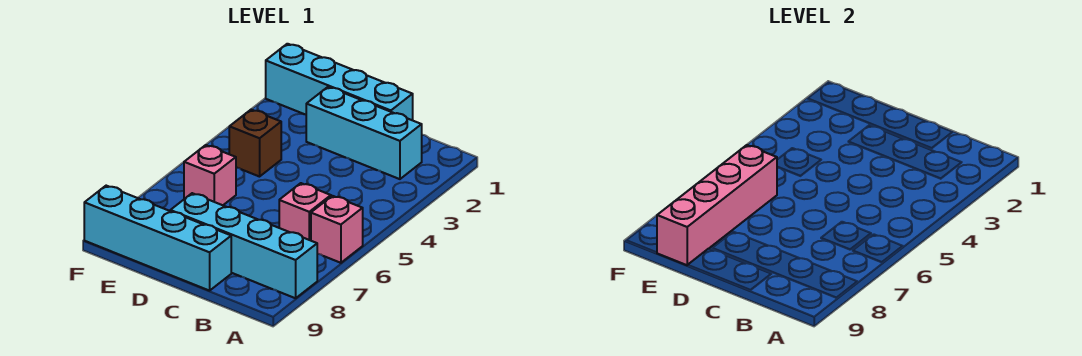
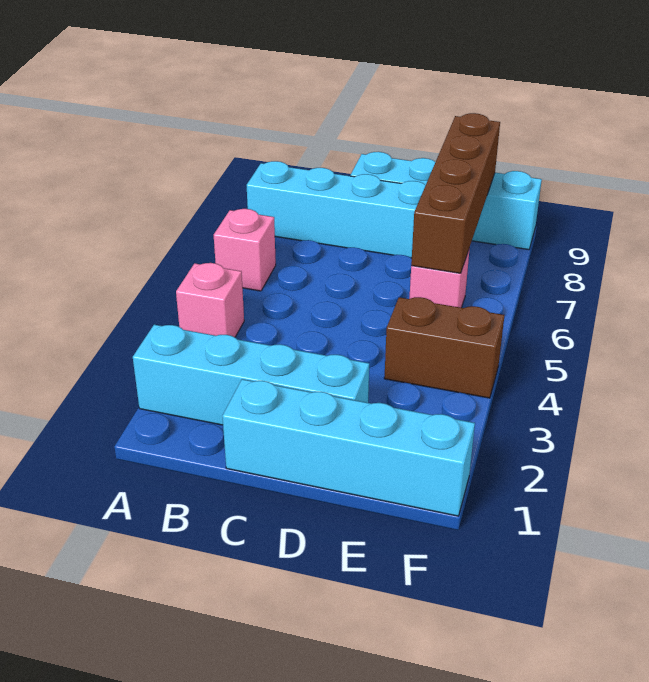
cyan 1x3 brick [306,87,422,179] -> cyan 1x4 brick [133,325,369,425]
pink 1x1 brick [279,183,331,241] -> pink 1x1 brick moved to [176,263,244,337]
brown 1x1 brick [229,110,281,177] -> brown 1x2 brick [384,297,504,398]
pink 1x4 brick [657,145,777,265] -> brown 1x4 brick [411,113,500,273]

